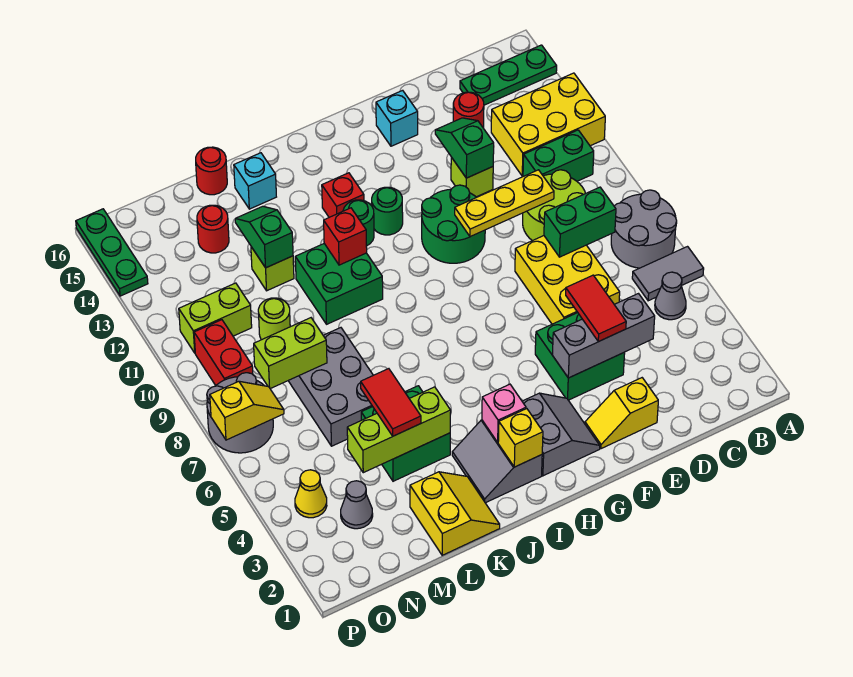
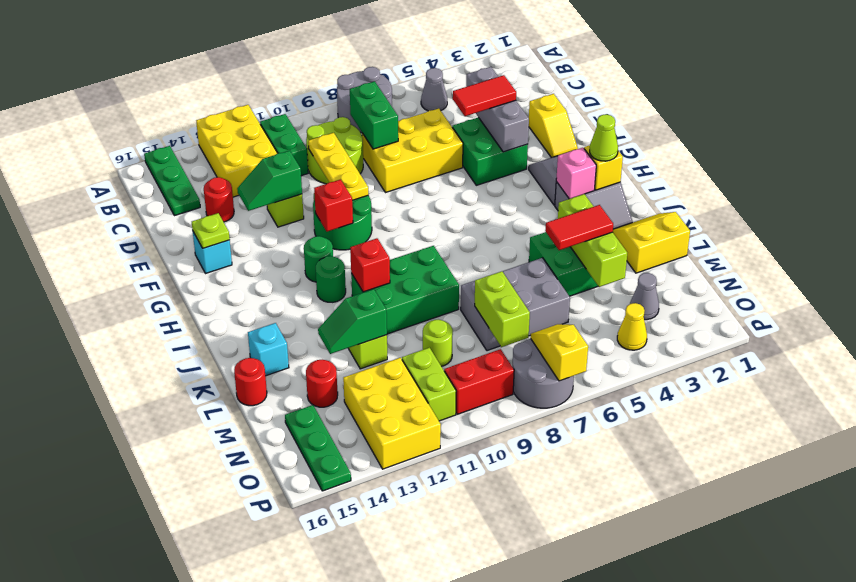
grey 1x2 tile [632,247,704,301] -> none
none -> lime 1x1 plate [192,213,230,248]
none -> lime 1x1 cone [590,114,618,161]
red 1x1 brick [322,173,364,217] -> red 1x1 brick moved to [314,179,353,232]
green 2x2 brick [295,244,383,324] -> green 2x3 brick [351,246,459,334]
none -> yellow 2x3 brick [343,358,441,469]
green 1x3 plate [76,209,148,296] -> green 1x3 plate turned to [285,405,351,491]

